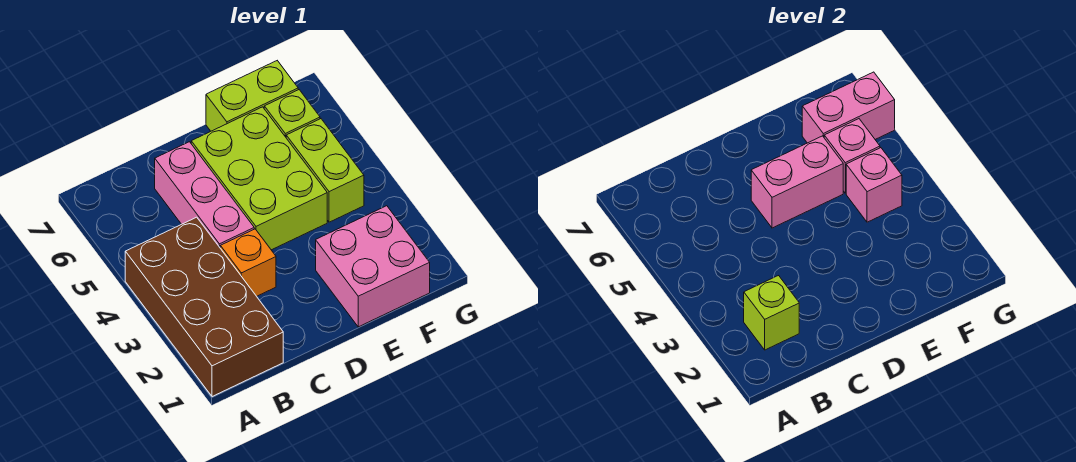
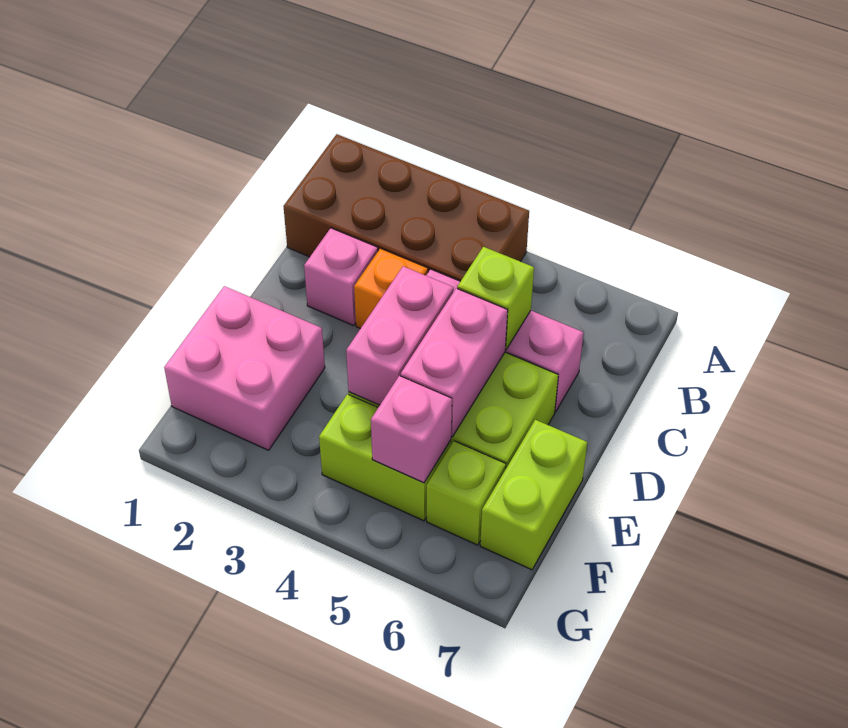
lime 1x1 brick [744,276,799,350] -> lime 1x1 brick moved to [457,247,534,349]
pink 1x1 brick [846,148,902,222] -> pink 1x1 brick moved to [304,228,378,326]
pink 1x2 brick [802,72,895,143] -> pink 1x2 brick moved to [346,266,454,405]

